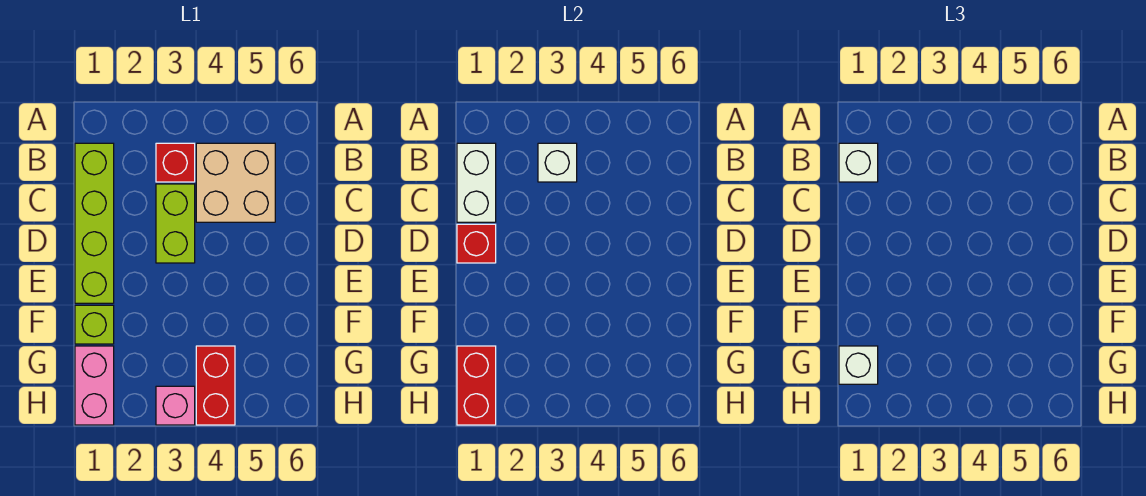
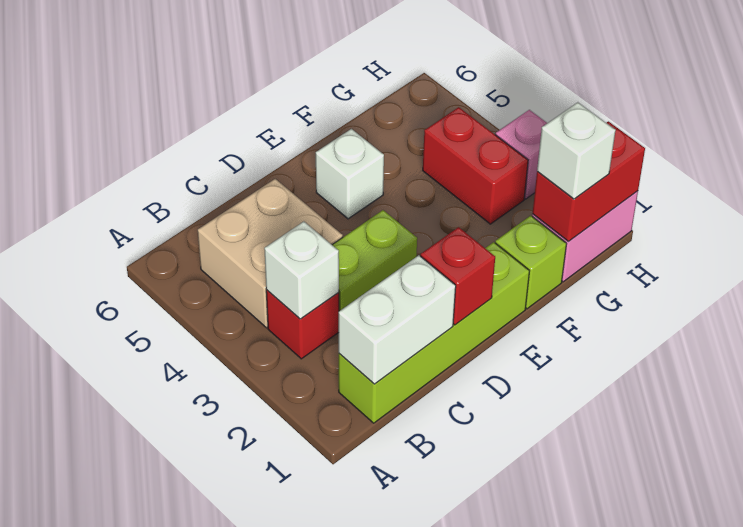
white 1x1 brick [839,143,878,182] -> white 1x1 brick moved to [316,129,384,219]
red 1x2 brick [196,346,235,425] -> red 1x2 brick turned to [423,107,528,224]

